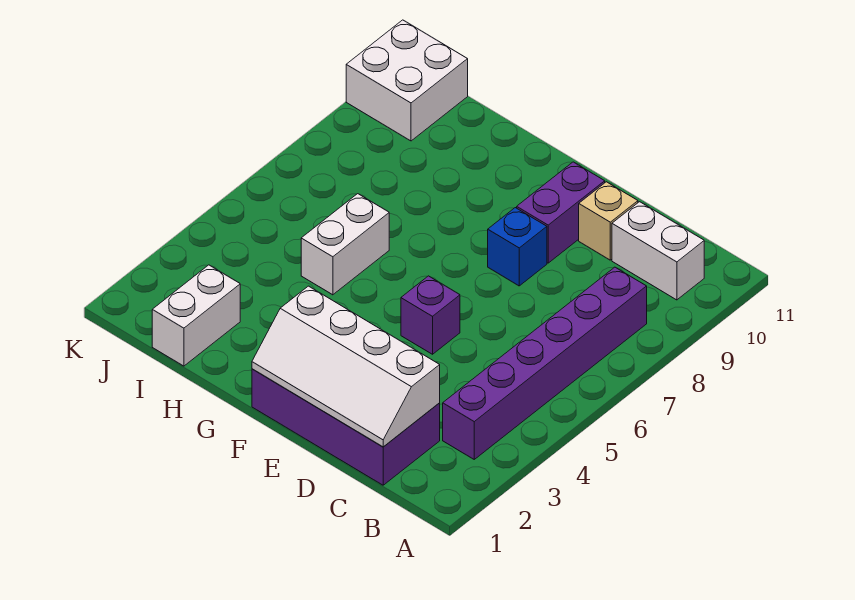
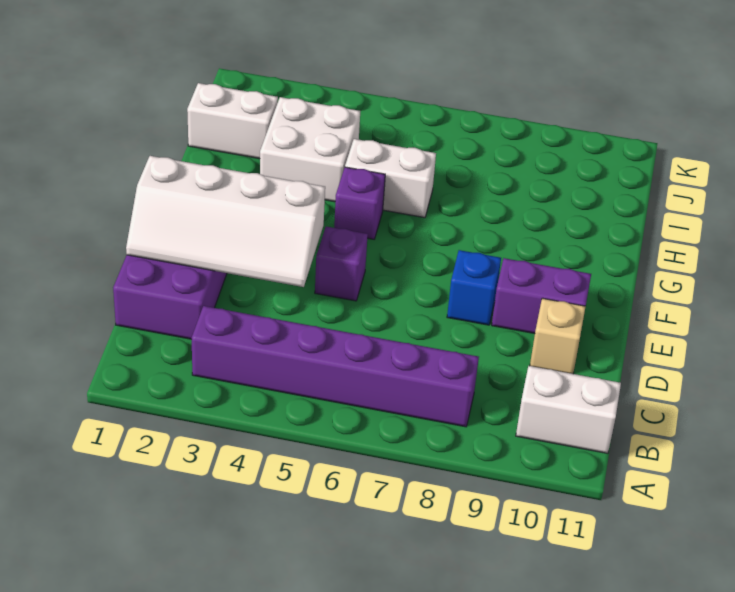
white 1x2 brick [612,202,704,300] -> white 1x2 brick turned to [516,366,621,453]
white 2x4 slope [252,286,440,447] -> white 2x4 slope turned to [126,156,325,287]
none -> purple 1x1 brick [334,167,385,239]
white 2x2 brick [346,20,468,141] -> white 2x2 brick moved to [260,97,360,202]

